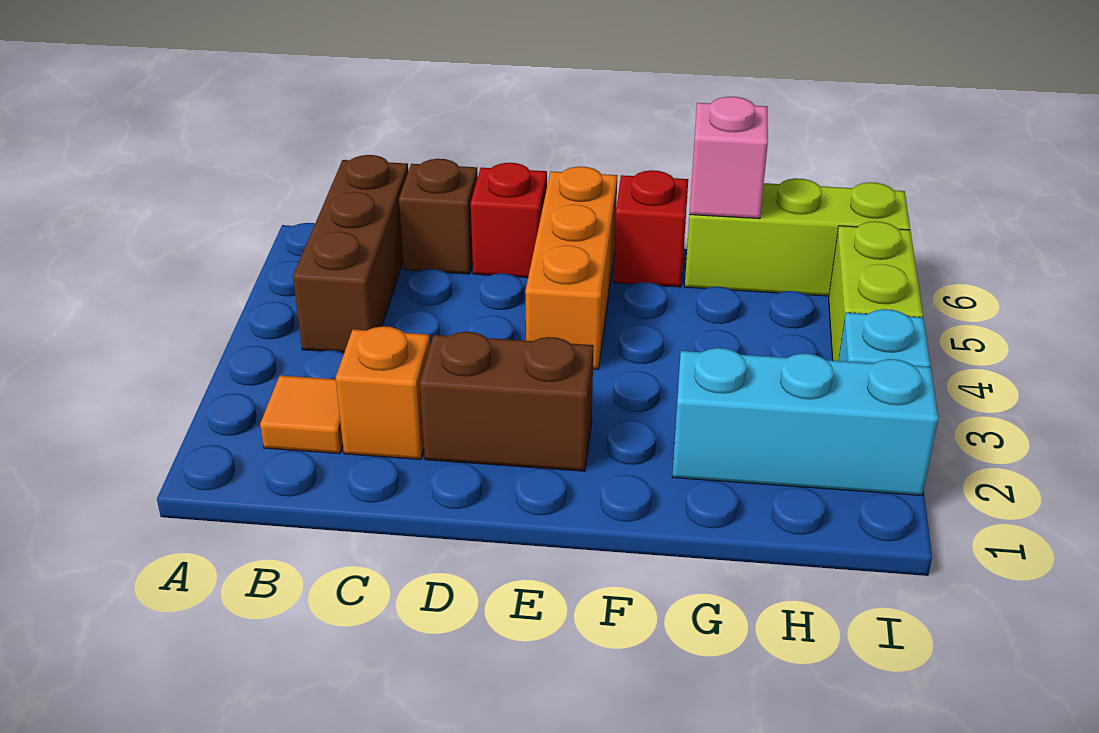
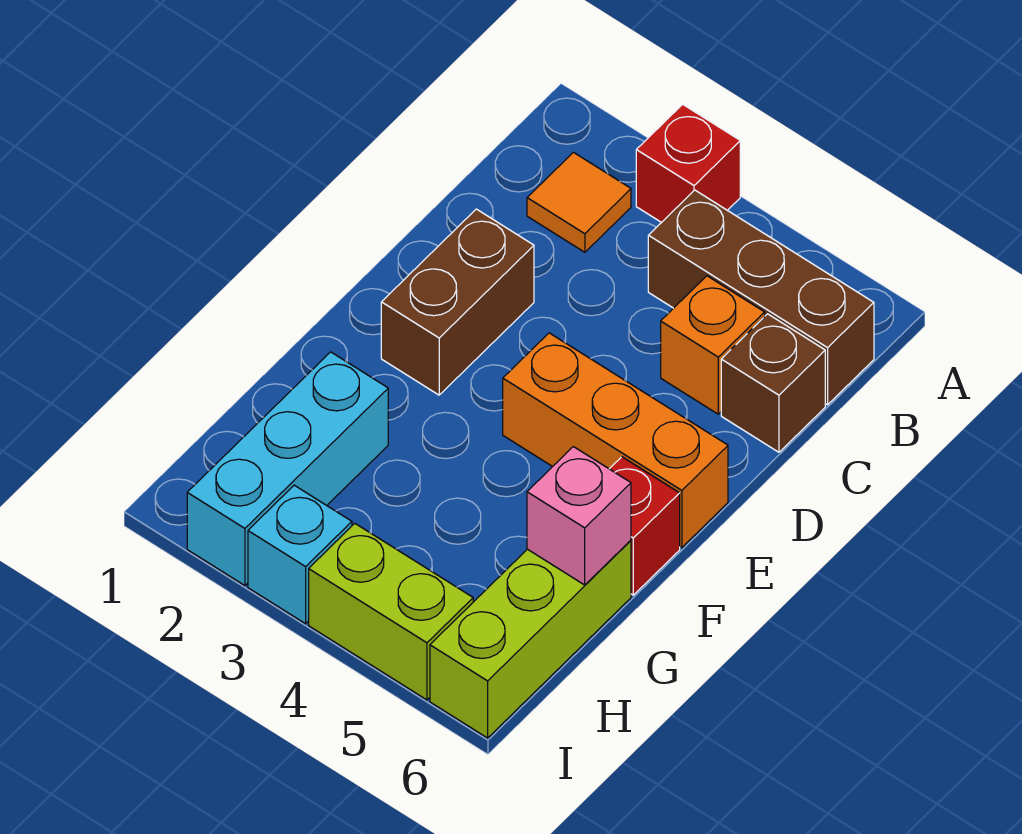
orange 1x1 brick [336,326,430,459] -> orange 1x1 brick moved to [661,276,765,414]
red 1x1 brick [471,163,547,278] -> red 1x1 brick moved to [636,104,740,223]

